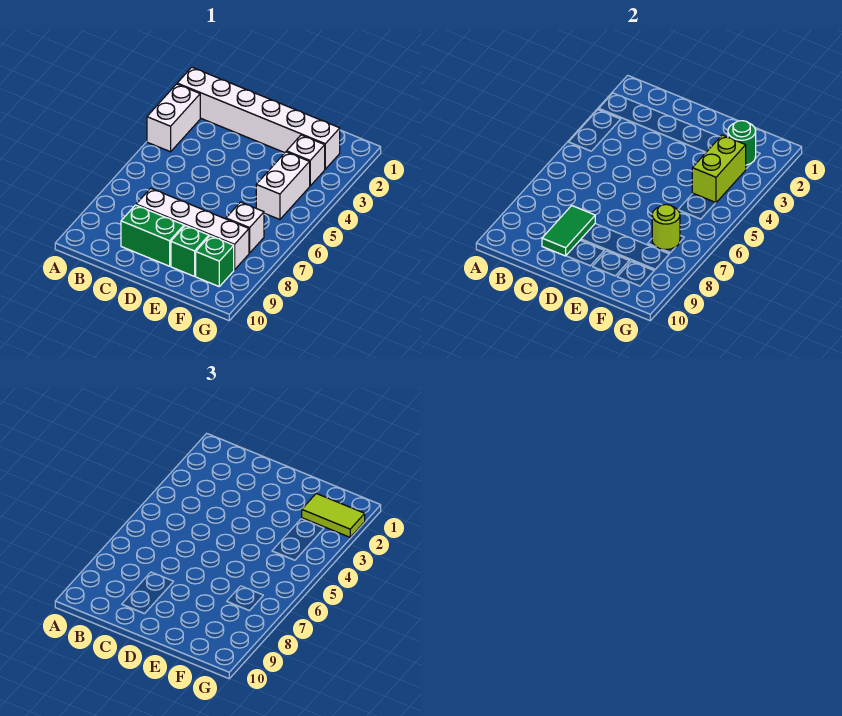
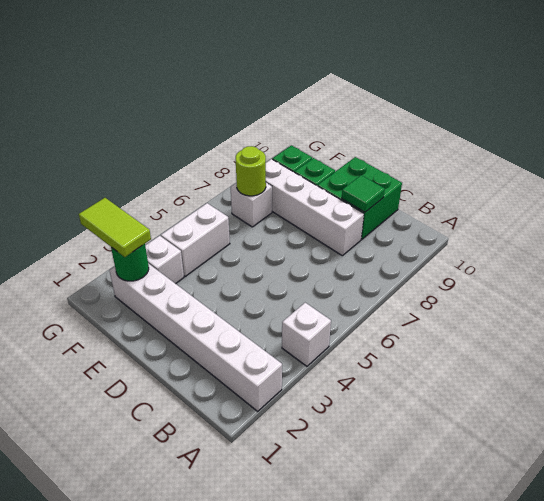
white 1x2 brick [147,84,200,152] -> white 1x1 brick [282,303,331,366]
green 1x2 tile [542,206,595,256] -> green 1x1 tile [342,175,385,212]
green 1x2 brick [121,205,184,266] -> green 2x2 brick [318,157,402,239]
lime 1x2 brick [692,135,746,203] -> none

